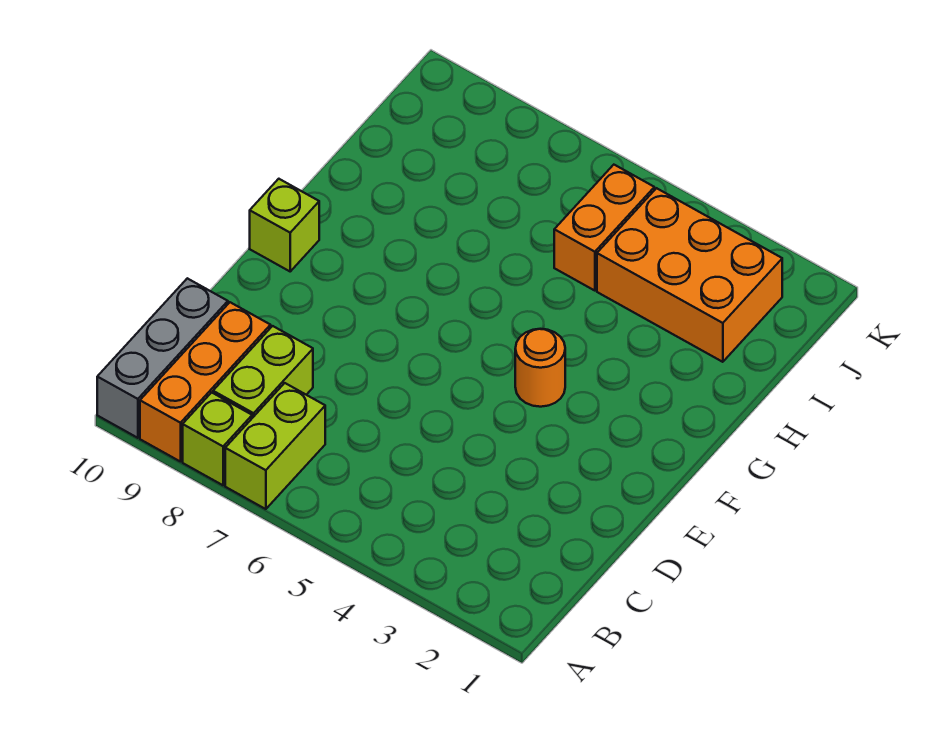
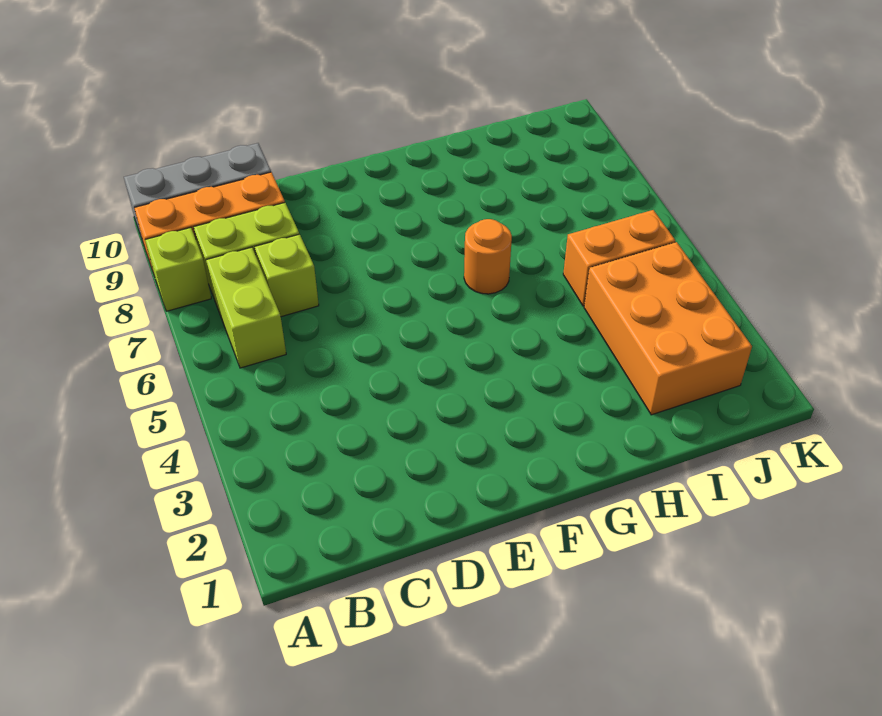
lime 1x2 brick [225,383,325,509] -> lime 1x2 brick turned to [206,247,286,368]
orange 1x1 round brick [515,329,565,407] -> orange 1x1 round brick moved to [464,219,512,294]
lime 1x1 brick [250,179,319,271] -> lime 1x1 brick moved to [255,234,319,317]

